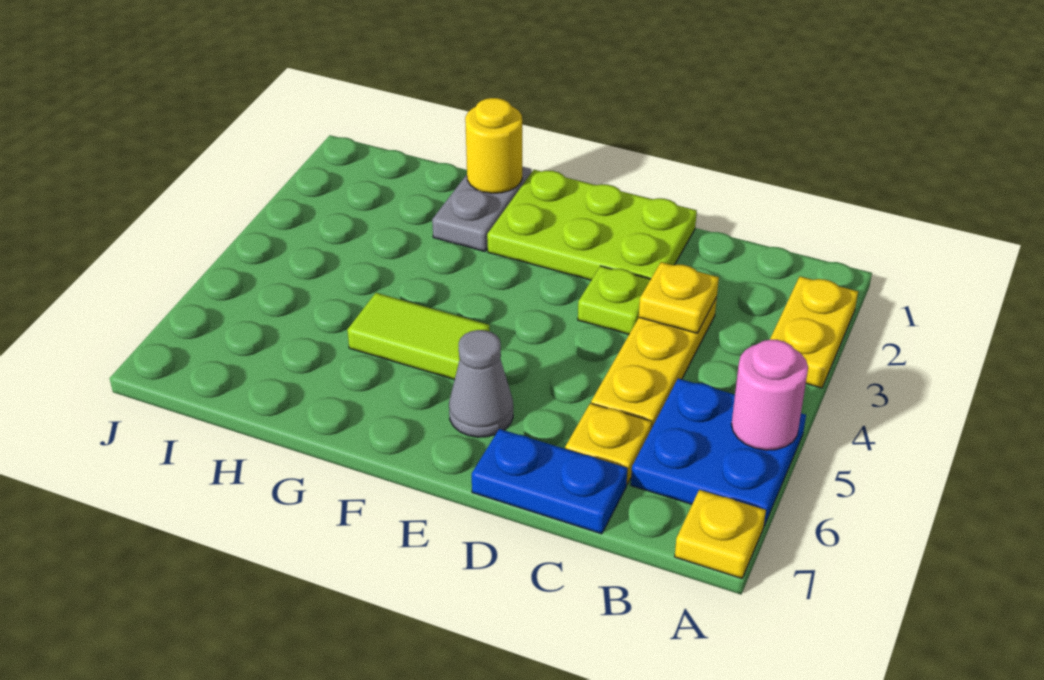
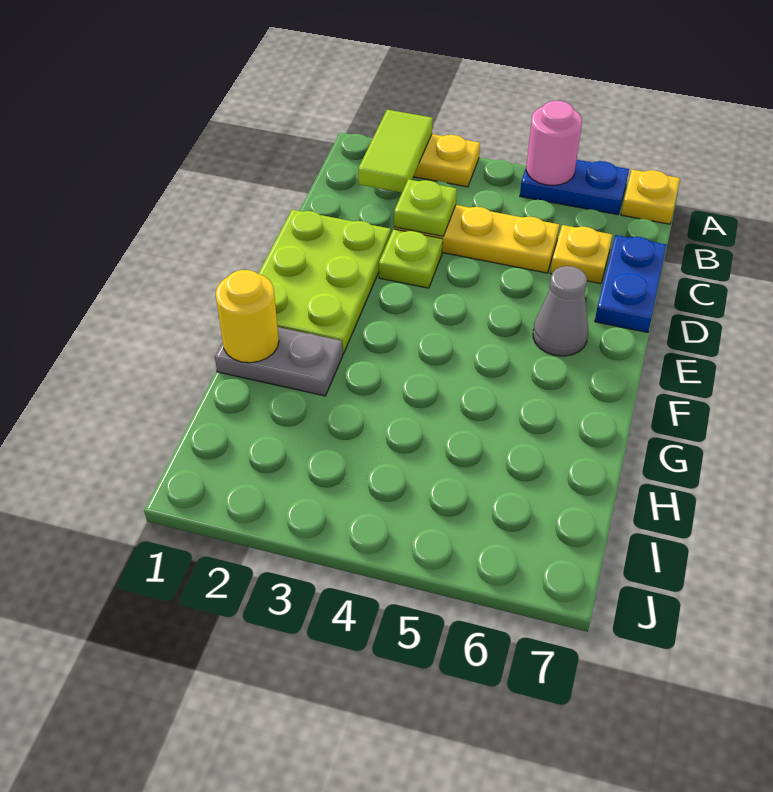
blue 2x2 plate [631,378,806,526] -> blue 1x2 plate [520,160,629,215]
yellow 1x1 plate [639,262,719,333] -> lime 1x1 plate [394,179,457,236]
lime 1x2 tile [347,293,490,380] -> lime 1x2 tile moved to [358,110,433,192]

